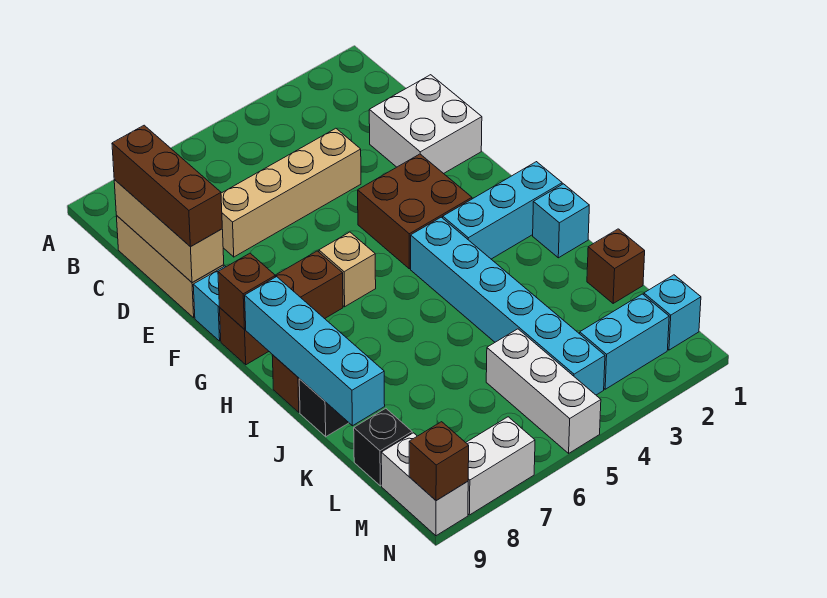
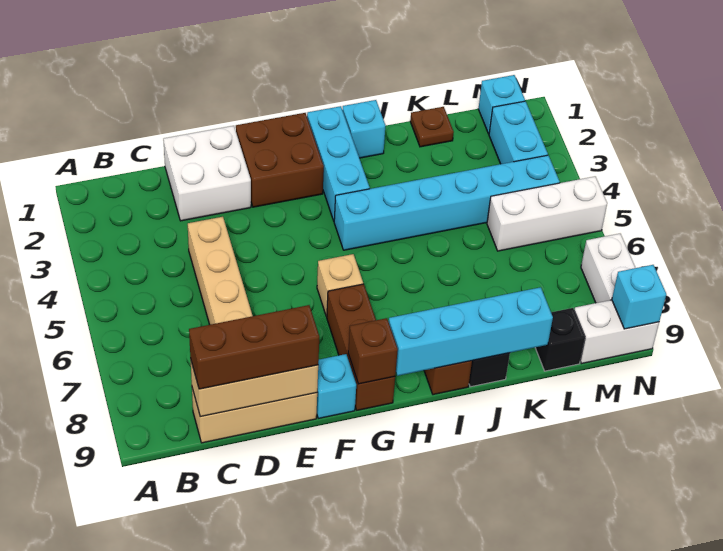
brown 2x2 brick [358,154,472,269] -> brown 2x2 brick moved to [236,113,324,207]
brown 1x1 brick [587,229,645,303] -> brown 1x1 plate [410,107,454,147]
brown 1x1 brick [409,422,469,501] -> cyan 1x1 brick [612,265,666,329]

